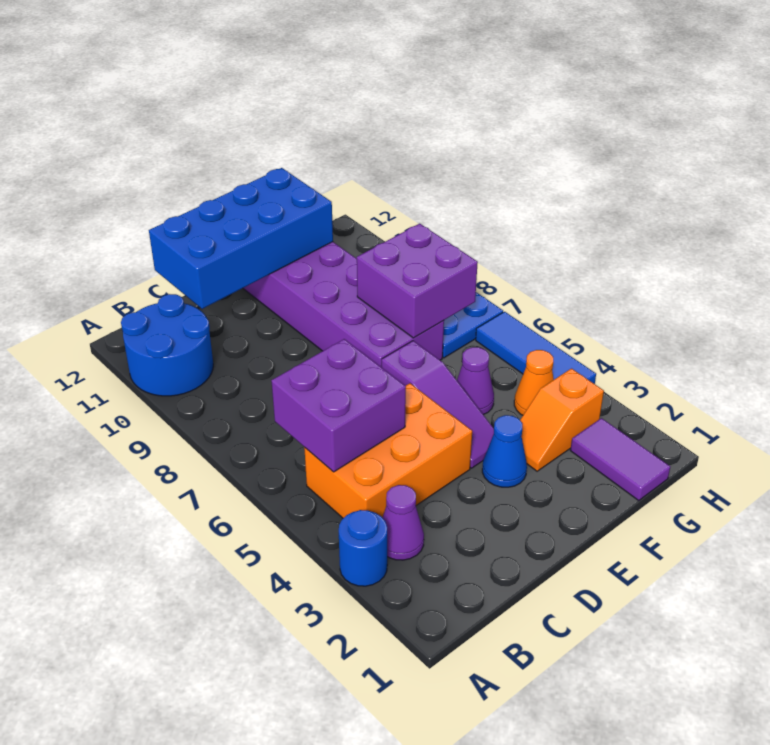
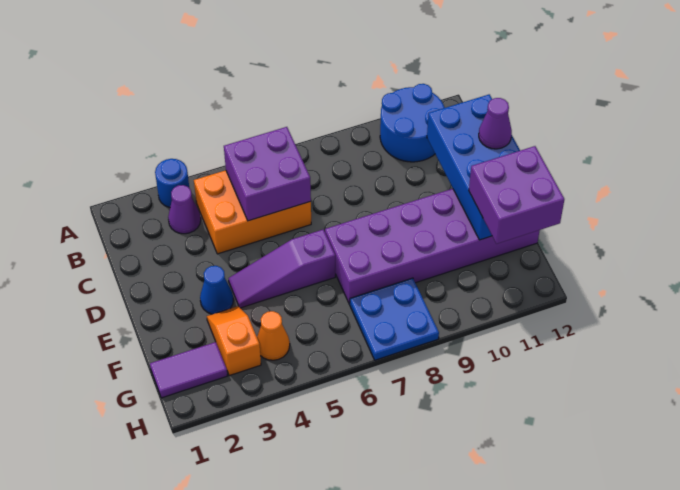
orange 2x3 brick [304,383,472,518] -> orange 2x3 brick turned to [194,170,311,254]
purple 1x1 cone [457,347,494,415] -> purple 1x1 cone moved to [479,98,512,149]
purple 2x2 brick [357,224,478,338] -> purple 2x2 brick moved to [469,146,564,244]
blue 1x3 tile [476,312,596,384] -> none

